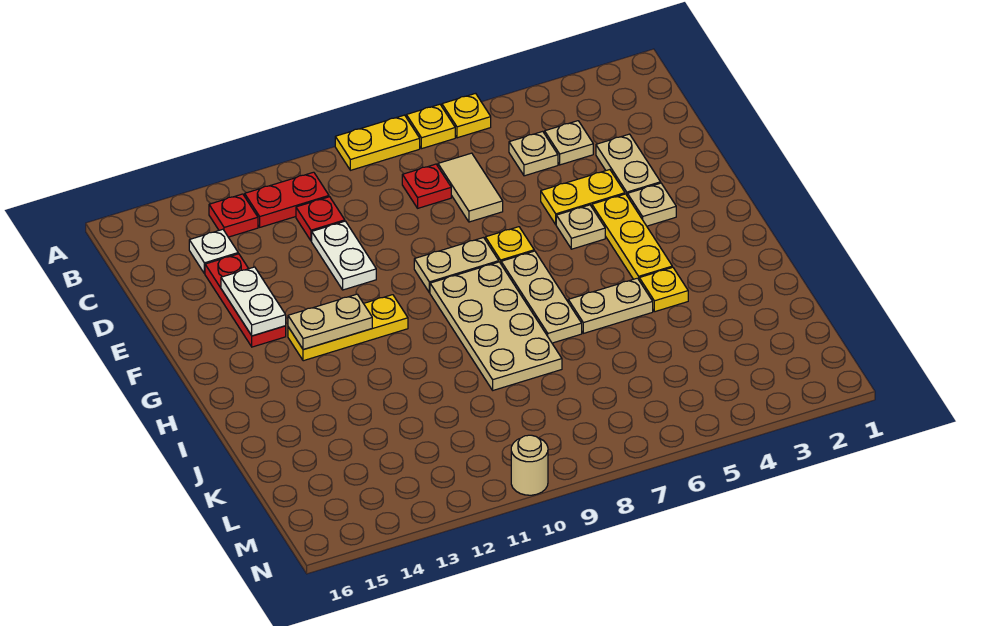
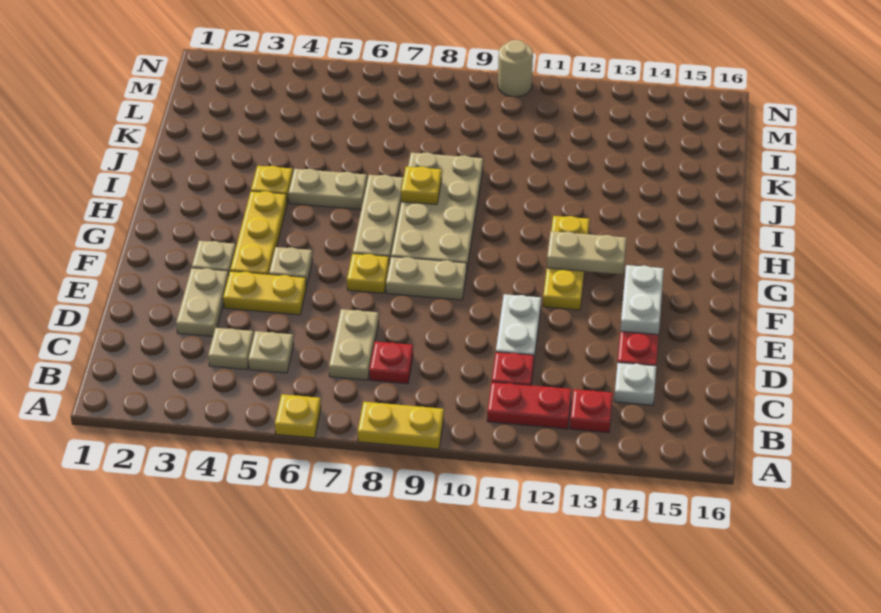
yellow 1x1 plate [406,104,455,149] -> yellow 1x1 plate moved to [401,166,442,205]
tan 1x2 tile [438,153,503,222] -> tan 1x2 plate [329,309,379,380]
yellow 1x3 plate [288,295,408,361] -> yellow 1x3 plate turned to [543,216,590,310]

